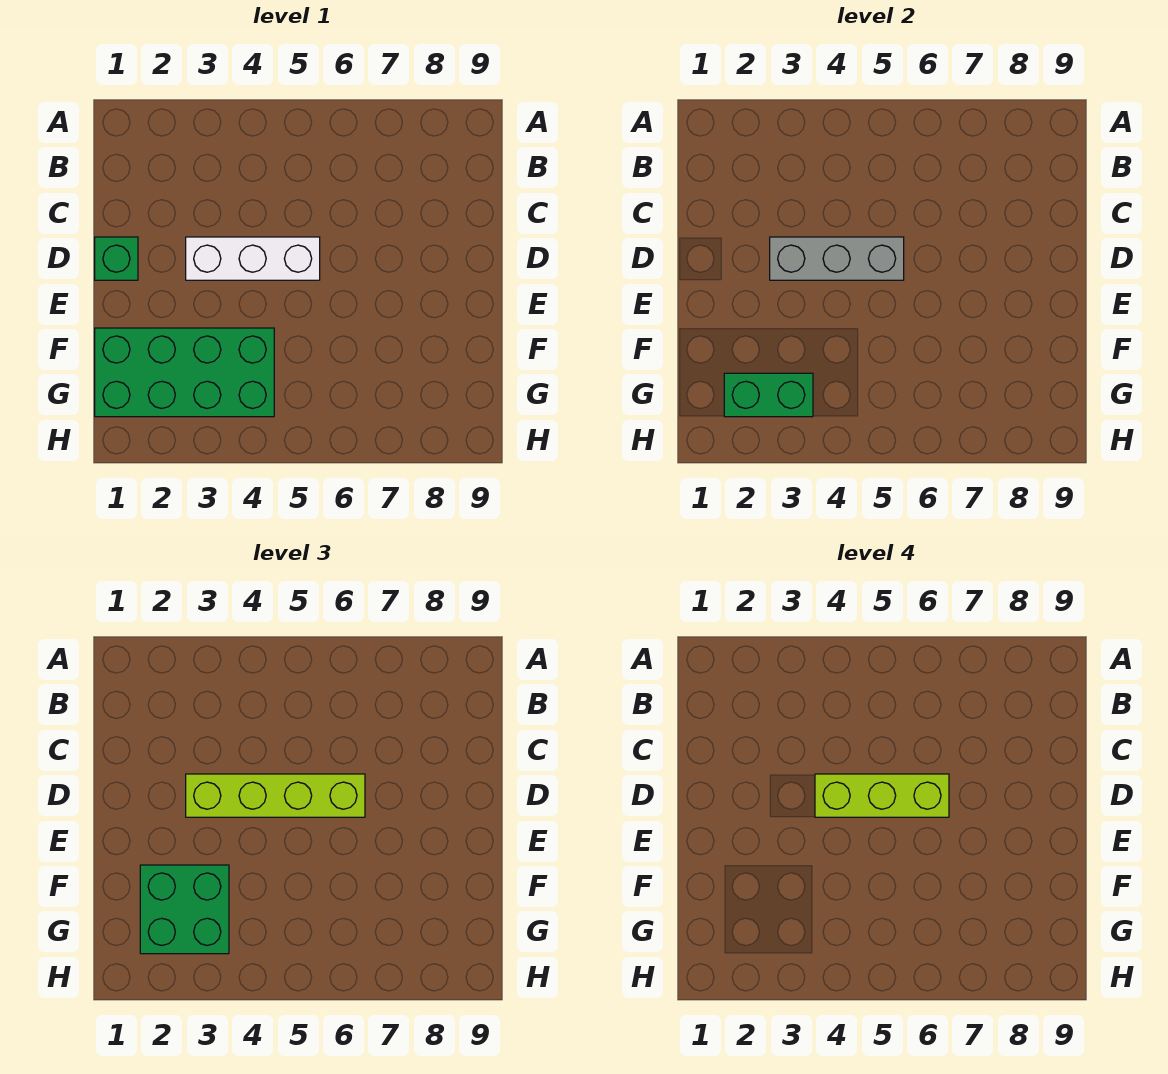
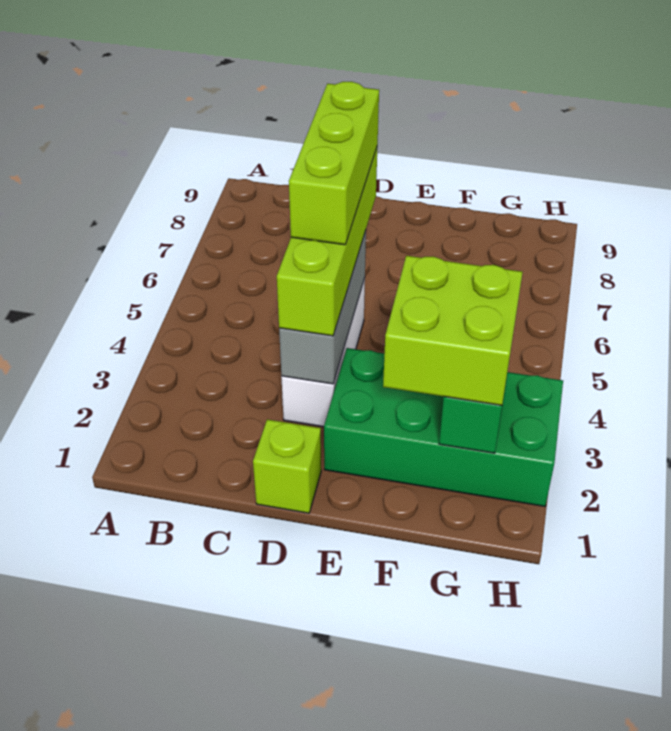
green 1x1 brick [95,237,138,280] -> lime 1x1 brick [253,419,321,513]
green 2x4 brick [95,328,274,417] -> green 2x4 brick turned to [324,348,563,506]
green 2x2 brick [140,865,229,954] -> lime 2x2 brick [383,256,523,405]

